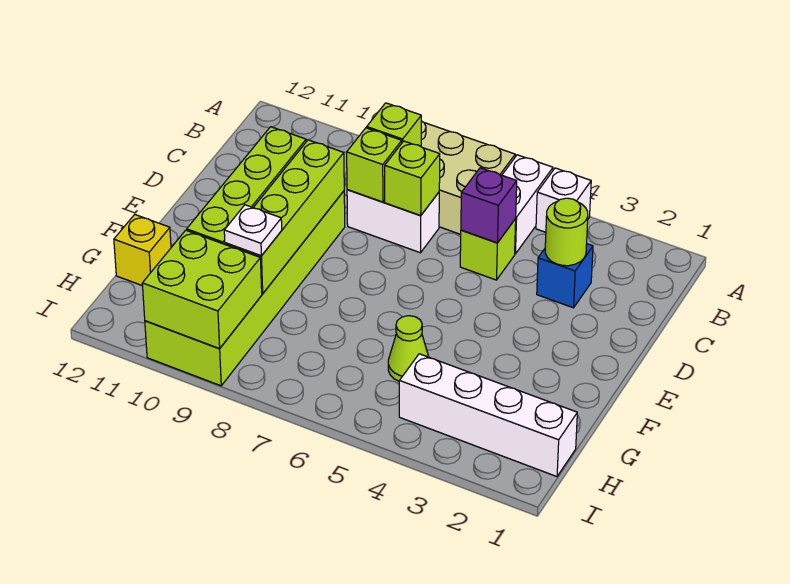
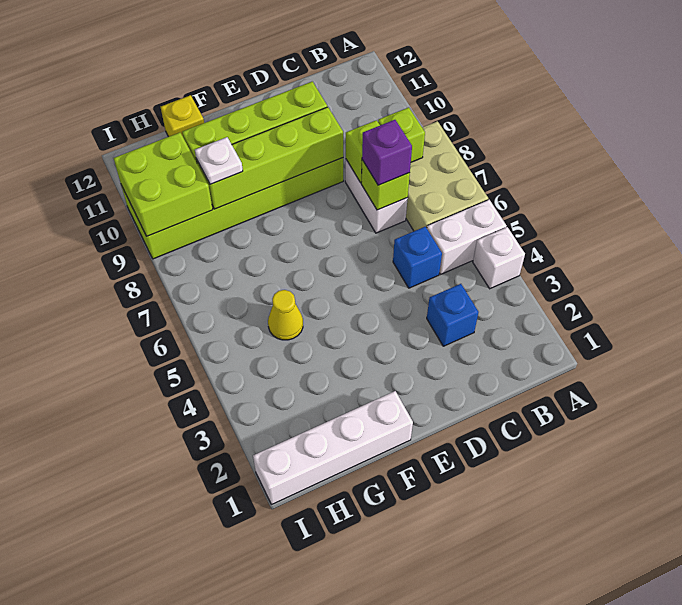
lime 1x1 round brick [545,198,588,266] -> none
lime 1x1 brick [460,219,516,280] -> blue 1x1 brick [393,227,442,288]
purple 1x1 brick [461,168,517,243] -> purple 1x1 brick moved to [362,120,412,185]
lime 1x1 cone [388,316,429,381] -> yellow 1x1 cone [268,290,303,340]
white 1x4 brick [399,354,577,477] -> white 1x4 brick turned to [253,391,413,505]

